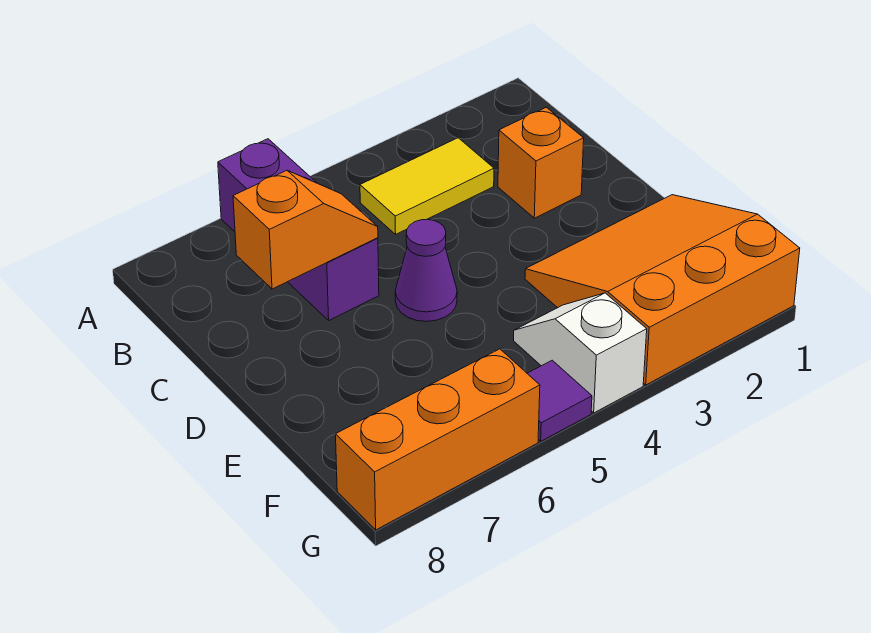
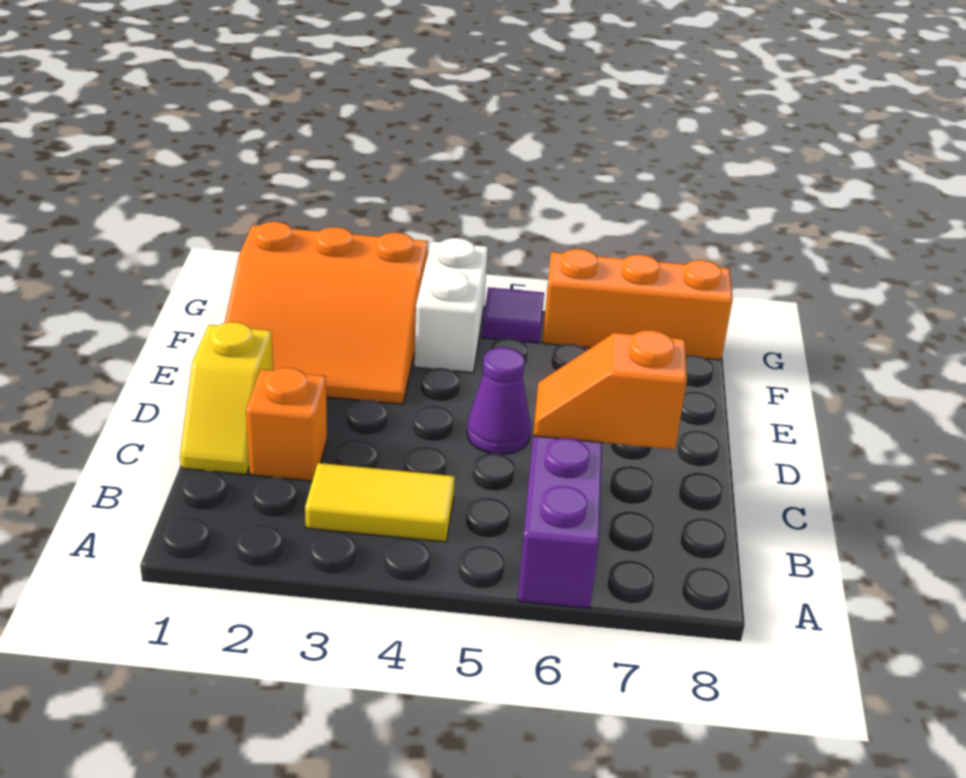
none -> yellow 1x2 slope [180,322,273,474]
white 1x2 slope [514,293,647,413] -> white 1x2 brick [414,238,488,373]

